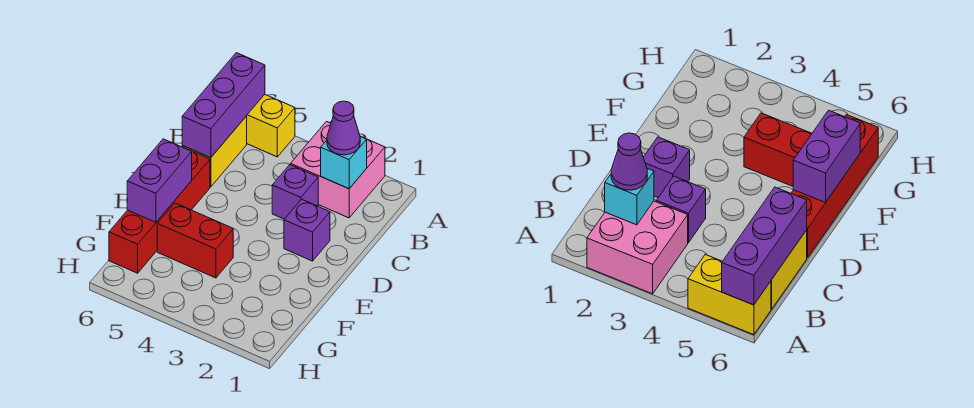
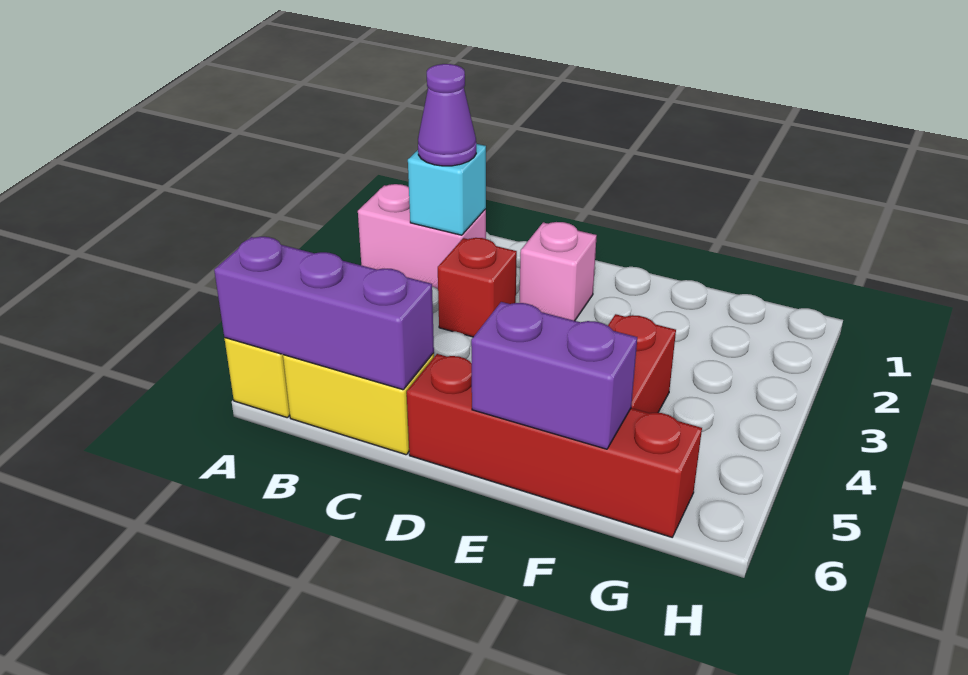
pink 2x2 brick [291,122,385,218] -> pink 1x2 brick [358,184,486,289]
purple 1x1 brick [272,165,318,219] -> red 1x1 brick [438,238,517,337]
purple 1x1 brick [284,199,330,261] -> pink 1x1 brick [519,222,597,321]

